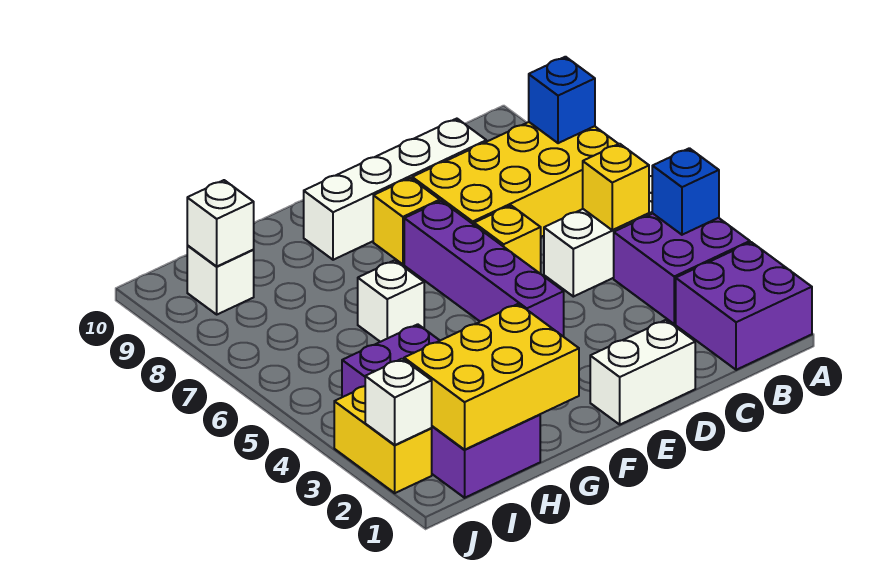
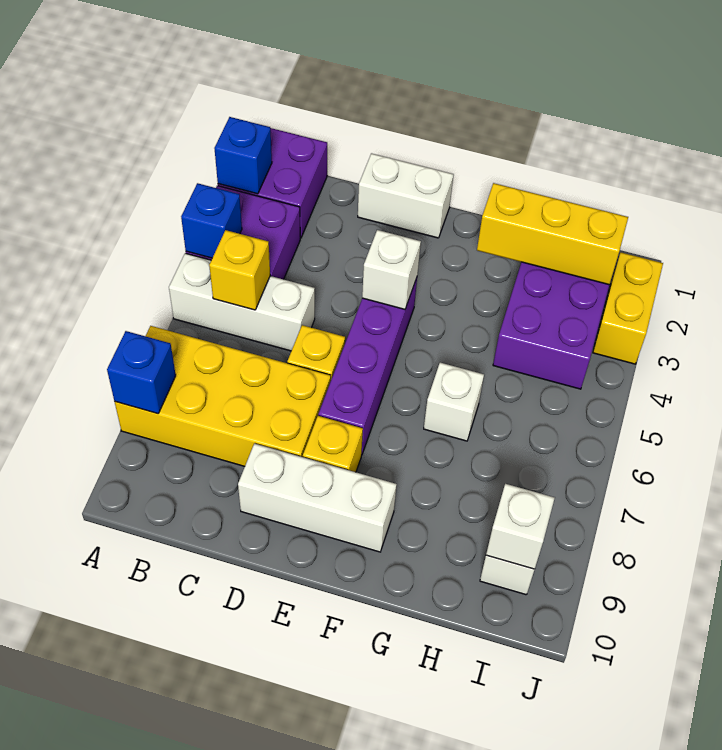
none -> blue 1x1 brick [214,117,272,194]
white 1x4 brick [304,119,486,260] -> white 1x3 brick [238,444,397,552]
yellow 2x3 brick [404,304,579,450] -> yellow 1x3 brick [477,183,628,285]
white 1x1 brick [365,359,432,445] -> white 1x1 brick moved to [362,230,421,309]

